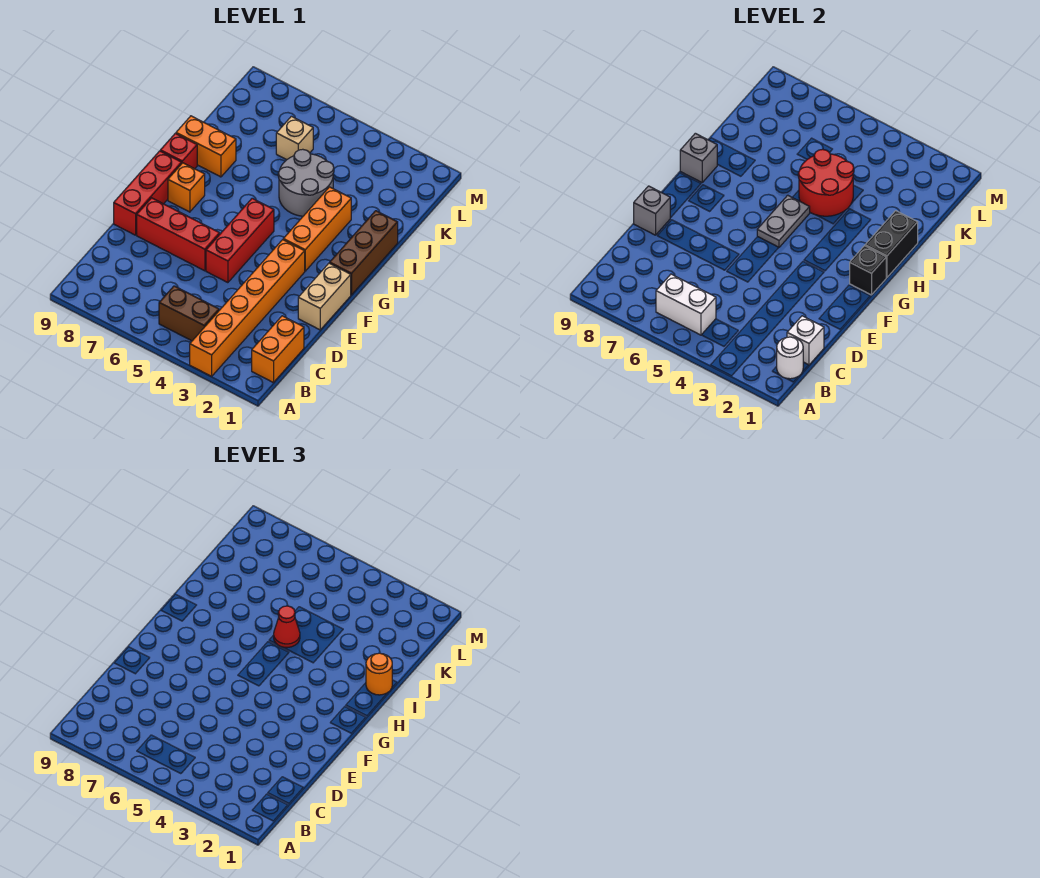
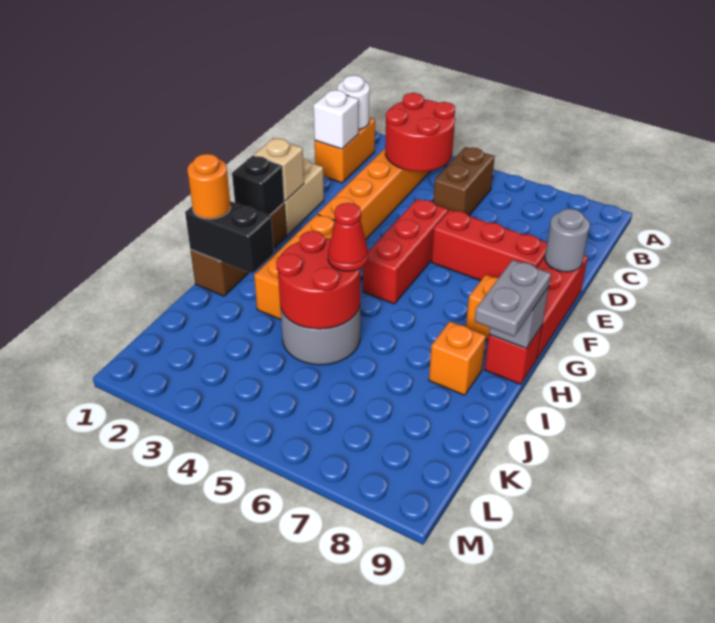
none -> red 2x2 round brick [385,93,455,172]
brown 1x2 brick [159,286,219,341] -> brown 1x2 brick turned to [433,147,495,216]
white 1x2 brick [656,274,716,335] -> none
grey 1x1 brick [634,186,670,235] -> grey 1x1 round brick [545,209,590,272]
grey 1x2 plate [757,195,810,247] -> grey 1x2 plate moved to [475,260,551,336]
black 1x2 brick [865,211,918,277] -> black 1x2 brick turned to [185,201,274,273]
orange 1x2 brick [176,116,236,177] -> orange 1x1 brick [429,321,486,395]
tan 1x1 brick [276,116,313,160] -> tan 1x1 brick moved to [254,138,304,201]

